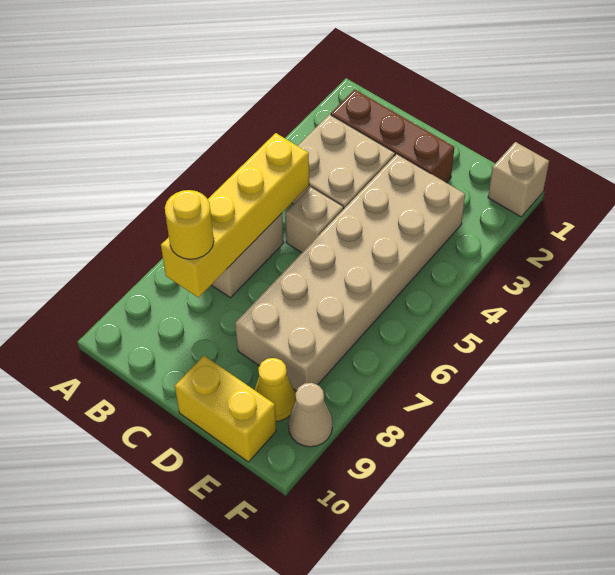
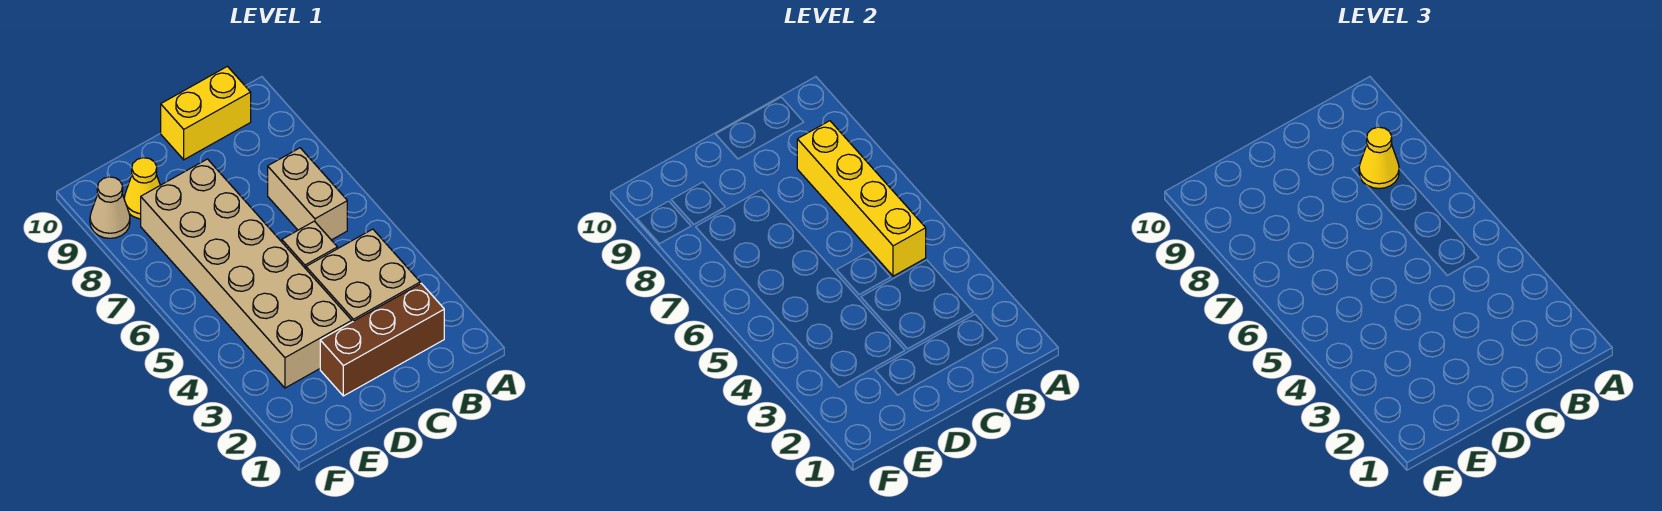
yellow 1x1 round brick [165,190,214,259] -> yellow 1x1 cone [1359,127,1399,188]
yellow 1x2 brick [175,356,276,462] -> yellow 1x2 brick moved to [161,66,251,160]
tan 1x1 brick [488,142,549,217] -> none

